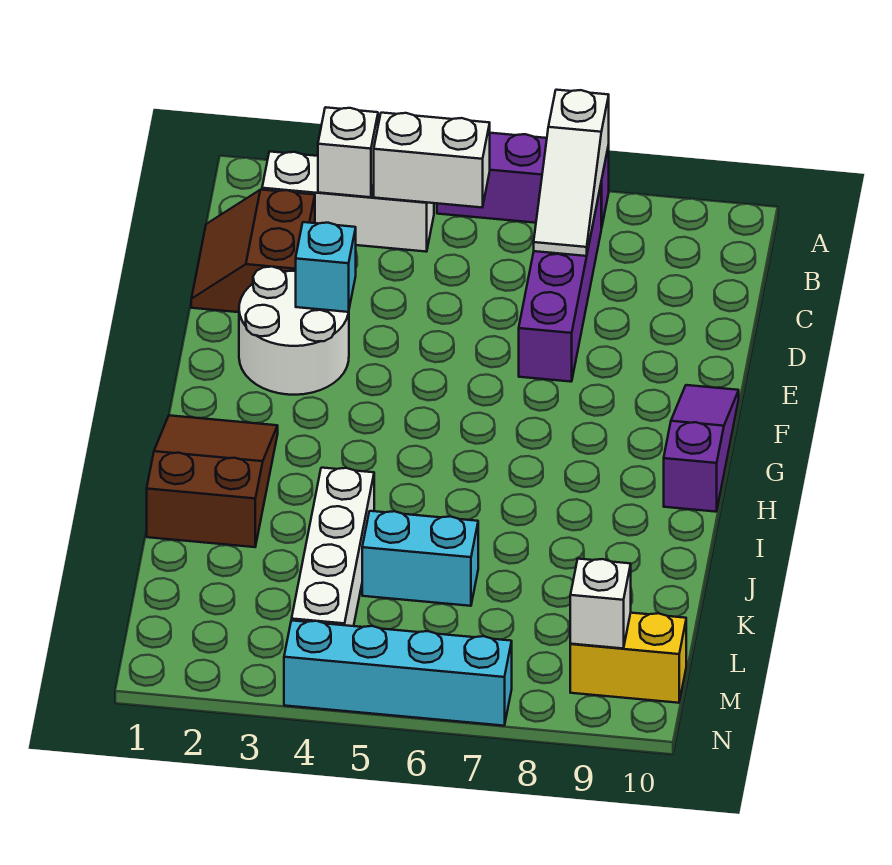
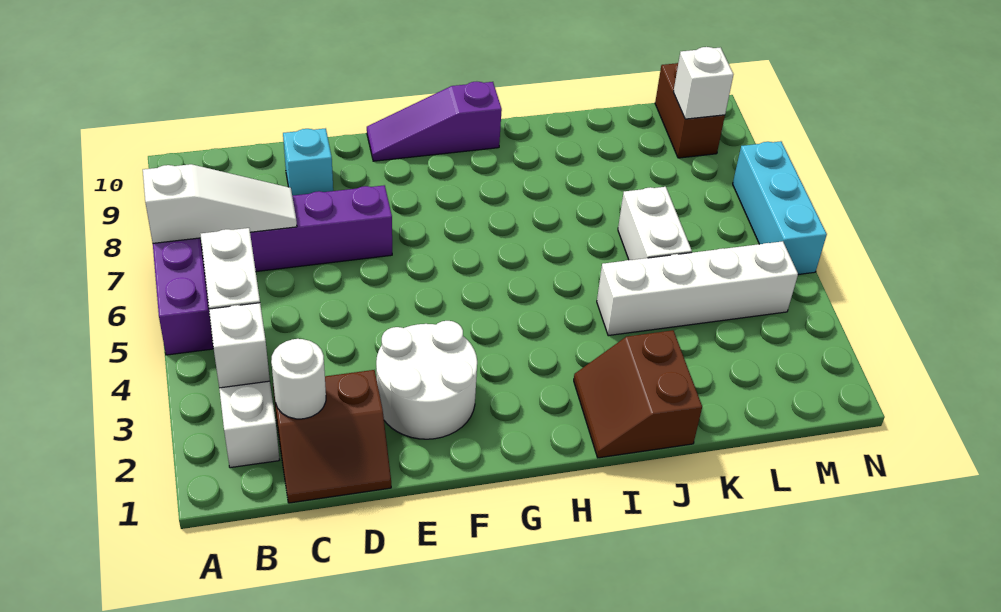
none -> white 1x1 round brick [271,339,326,419]
cyan 1x1 brick [296,222,356,312] -> cyan 1x1 brick moved to [283,128,333,196]
brown 2x3 slope [147,415,278,547] -> brown 2x2 slope [574,330,702,458]
cyan 1x2 brick [362,511,478,606] -> white 1x2 brick [618,187,692,260]
yellow 1x2 brick [570,613,686,703] -> brown 1x2 brick [655,63,725,158]
cyan 1x4 brick [284,620,512,726] -> cyan 1x3 brick [733,141,827,275]

